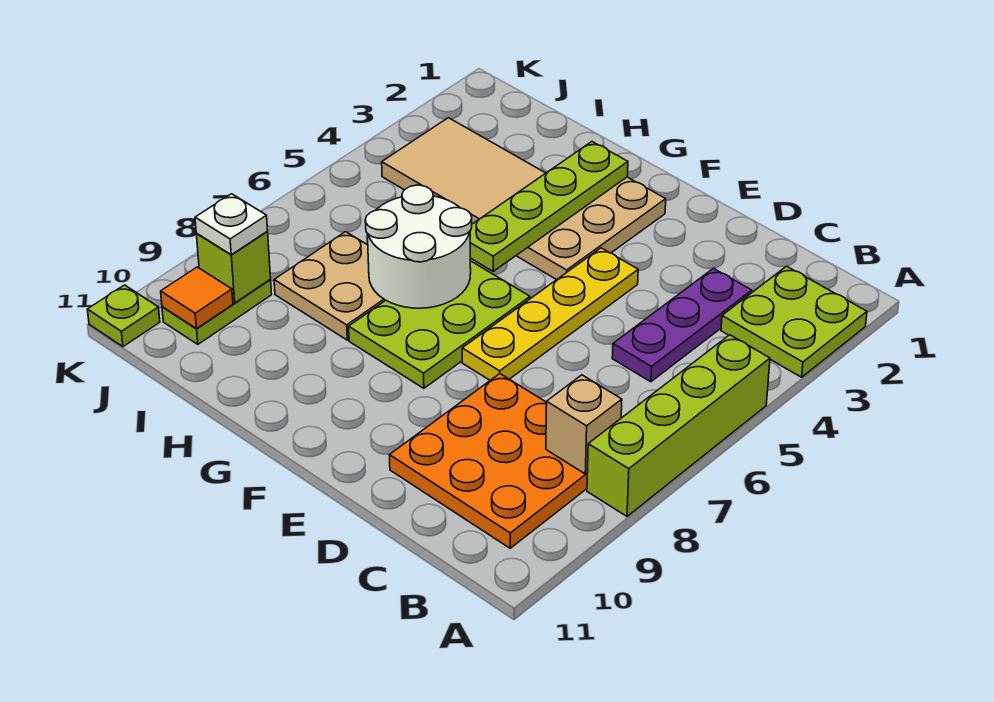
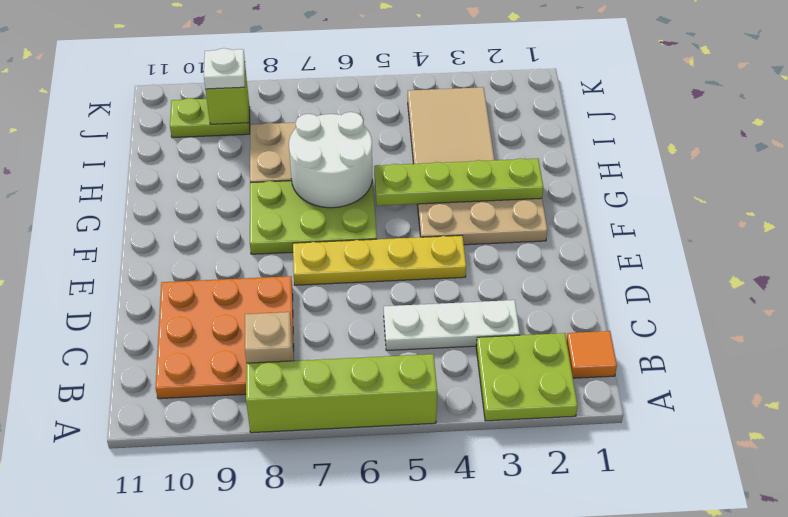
purple 1x3 plate [612,268,752,382] -> white 1x3 plate [384,300,520,351]
orange 1x1 tile [161,267,233,329] -> orange 1x1 tile moved to [566,331,617,378]
lime 1x1 plate [87,285,160,347] -> none

